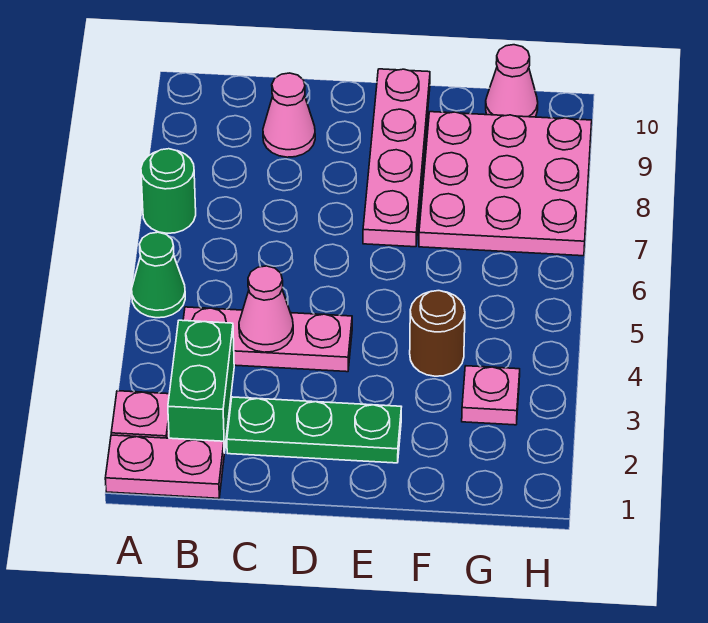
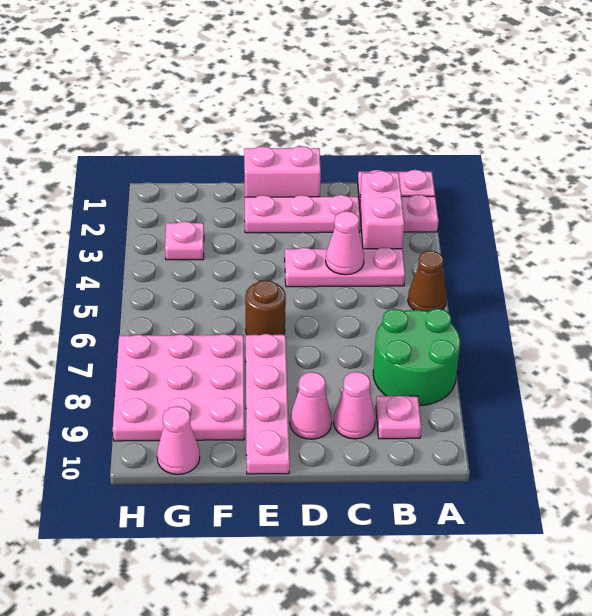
green 1x1 cone [132,232,185,318] -> brown 1x1 cone [408,251,447,311]
green 1x1 round brick [141,149,196,233] -> green 2x2 round brick [373,309,460,406]
green 1x2 brick [168,320,234,452] -> pink 1x2 brick [360,171,404,249]
none -> pink 1x1 plate [376,396,421,439]
green 1x3 plate [227,397,401,463] -> pink 1x3 plate [245,195,361,233]
none -> pink 1x2 brick [244,146,321,197]
none -> pink 1x1 cone [290,372,332,439]
brown 1x1 round brick [410,291,465,376] -> brown 1x1 round brick moved to [245,280,286,335]

